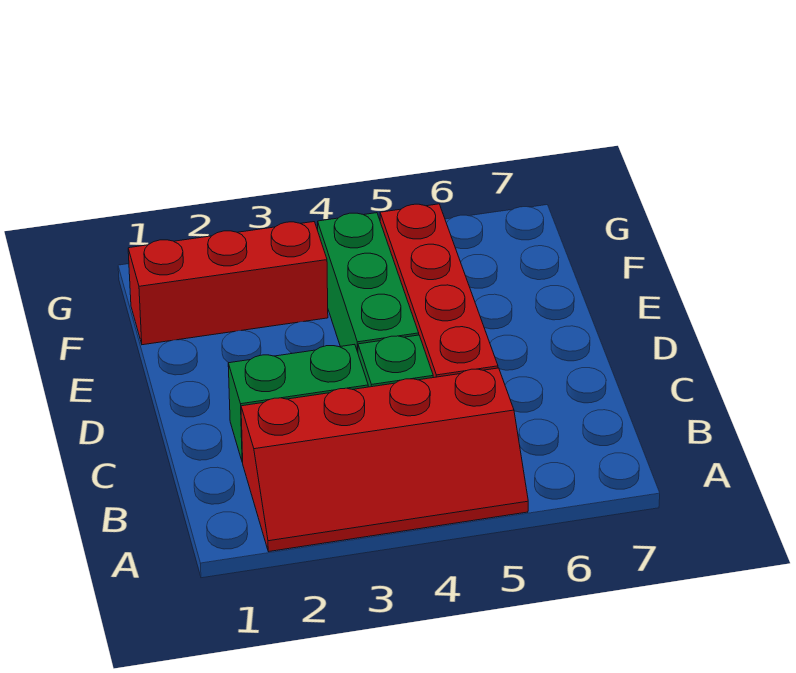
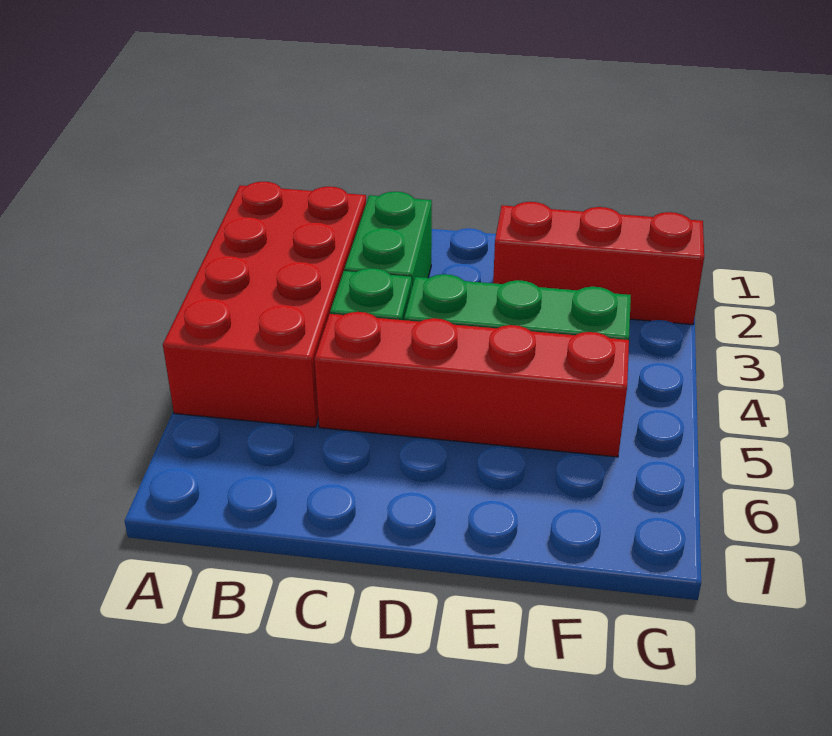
red 2x4 slope [241,368,528,552] -> red 2x4 brick [163,182,366,427]
red 1x3 brick [128,222,328,345] -> red 1x3 brick turned to [493,202,704,325]

